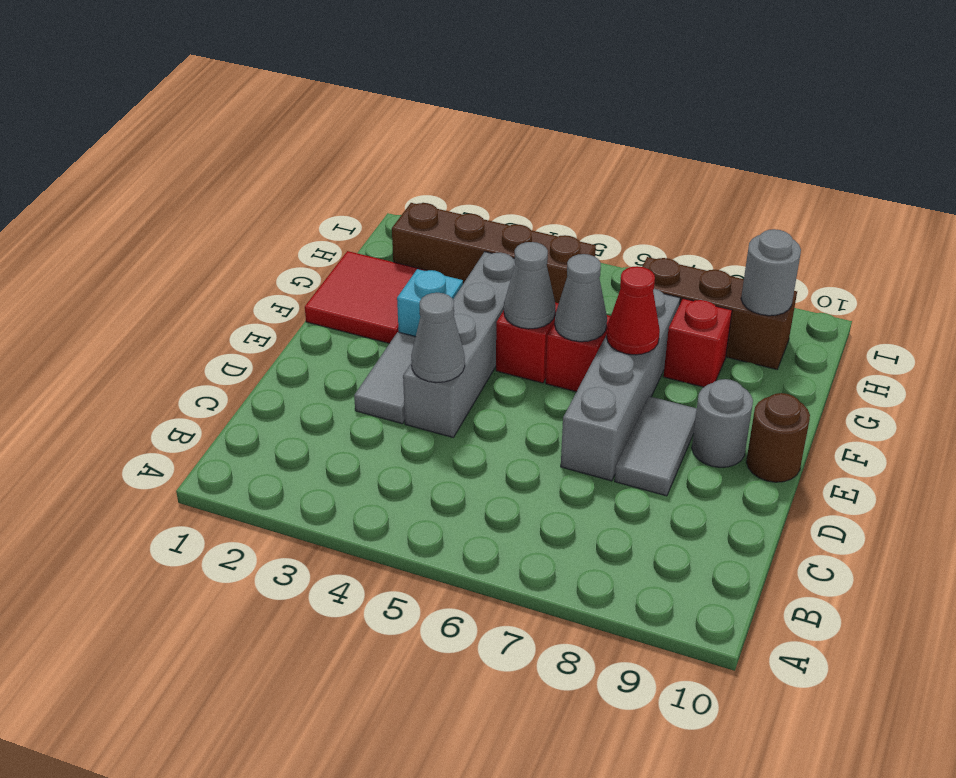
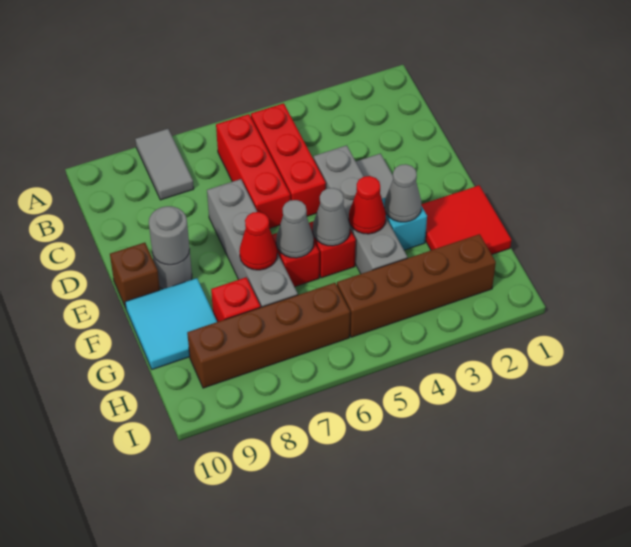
none -> red 1x3 brick [251,103,326,216]
none -> red 1x3 brick [216,114,290,229]
grey 1x1 cone [411,293,465,382] -> grey 1x1 cone moved to [384,164,421,222]
grey 1x2 tile [615,396,697,496] -> grey 1x2 tile moved to [135,129,194,200]
brown 1x1 round brick [746,393,810,482] -> brown 1x1 brick [110,243,160,308]
none -> red 1x1 cone [349,176,386,234]
none -> cyan 2x2 tile [125,278,217,369]
brown 1x3 brick [642,257,797,369] -> brown 1x4 brick [187,283,350,388]
grey 1x1 round brick [741,229,801,316] -> grey 1x1 round brick moved to [149,206,190,265]

